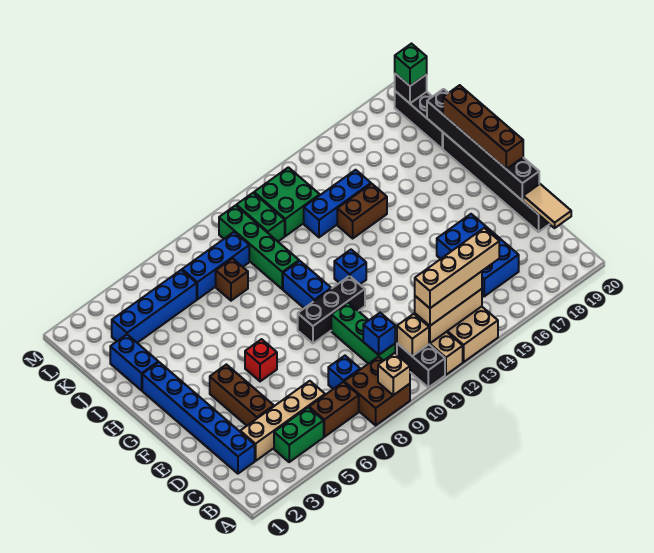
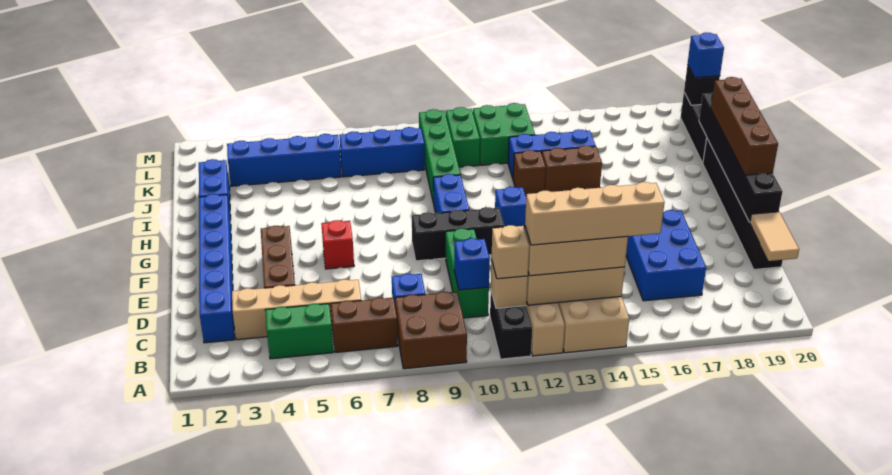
tan 1x1 brick [378,353,410,395] -> tan 1x1 brick moved to [492,225,529,279]
brown 1x1 brick [216,258,248,301] -> brown 1x1 brick moved to [513,150,546,195]
green 1x1 brick [395,44,427,86] -> blue 1x1 brick [688,33,724,78]

